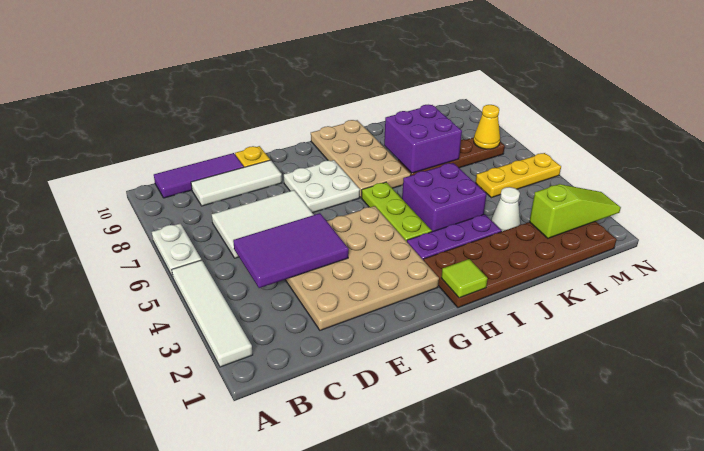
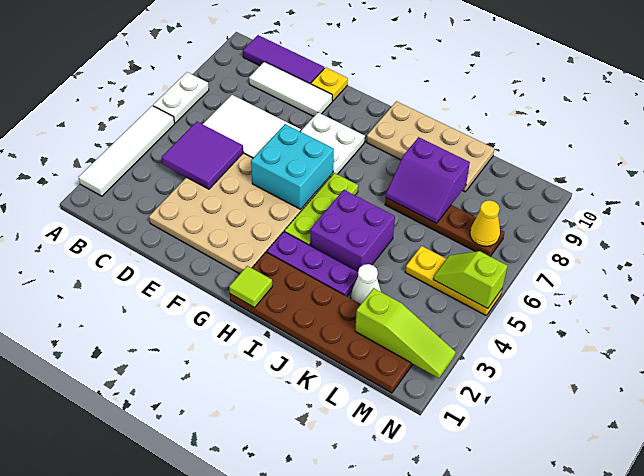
purple 2x3 tile [233,213,349,288] -> purple 2x2 tile [162,122,243,189]
none -> cyan 2x2 brick [251,124,334,209]
tan 2x4 plate [311,120,411,198] -> tan 2x4 plate turned to [366,101,495,192]
purple 2x2 brick [384,105,462,173] -> purple 2x2 slope [386,137,470,223]
none -> lime 1x2 slope [433,251,507,309]

